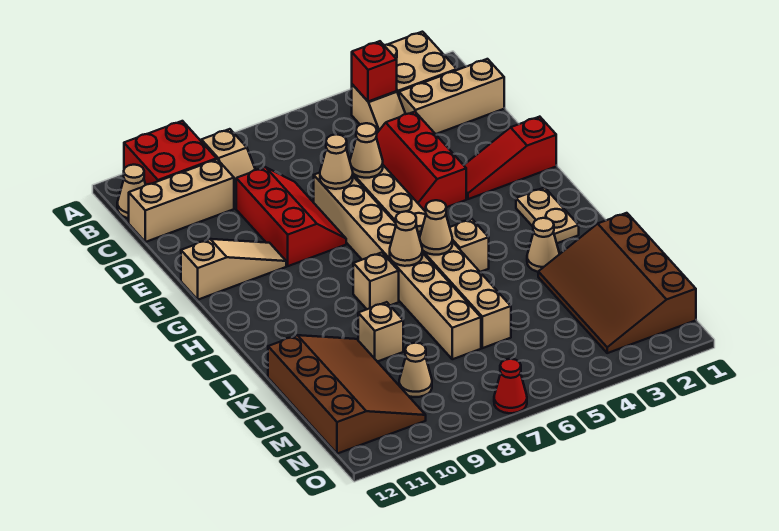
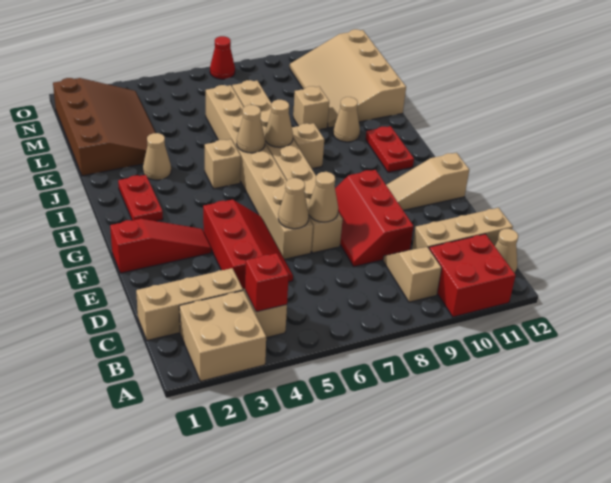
tan 1x2 plate [516,188,579,243] -> red 1x2 plate [118,175,163,221]
none -> red 1x2 plate [366,126,414,172]
brown 3x4 slope [268,335,426,454] -> tan 3x4 slope [290,29,406,128]
tan 1x1 cone [399,343,432,397] -> tan 1x1 cone moved to [333,97,360,142]

